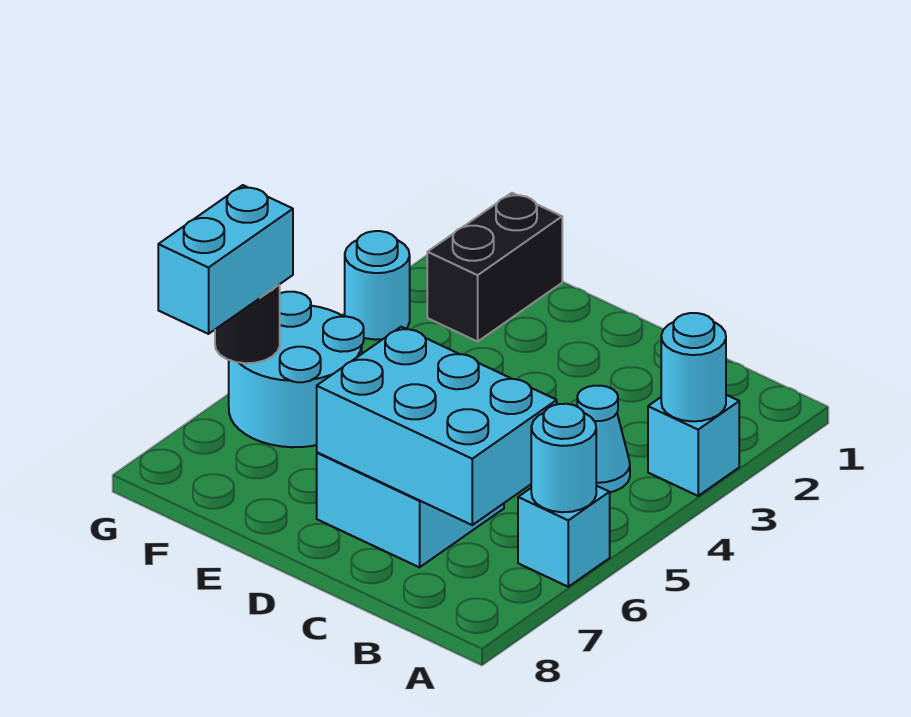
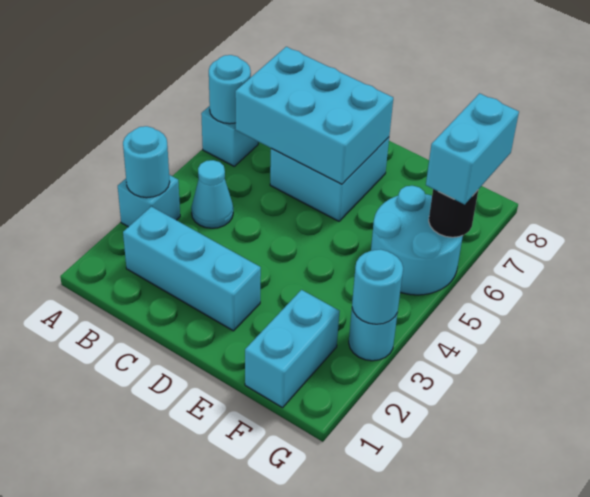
none -> cyan 1x3 brick [123,206,261,331]
black 1x2 brick [427,193,562,342] -> cyan 1x2 brick [245,290,340,408]
none -> cyan 1x1 round brick [352,249,403,324]

